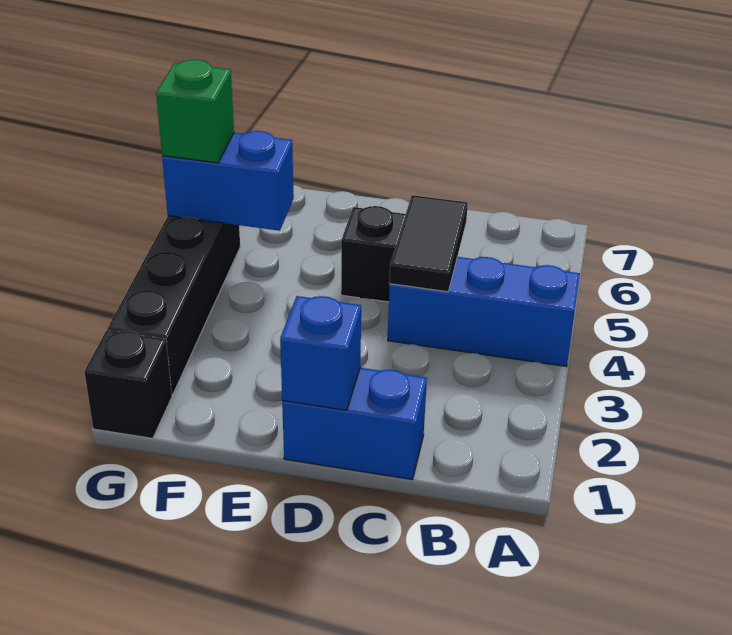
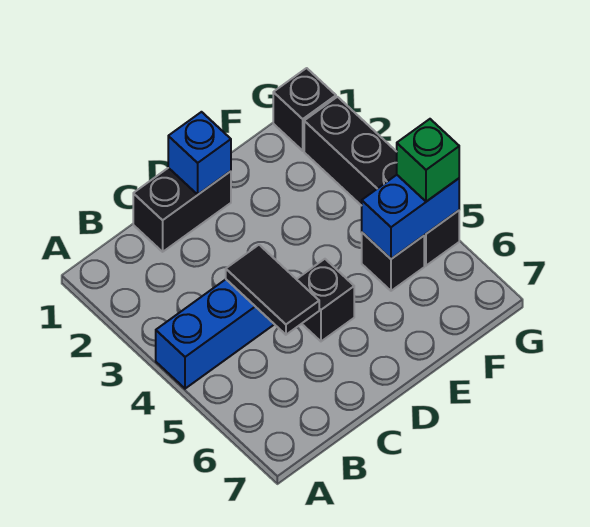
blue 1x2 brick [282,368,427,479] -> black 1x2 brick [133,168,231,252]
none -> black 1x1 brick [362,233,424,291]

